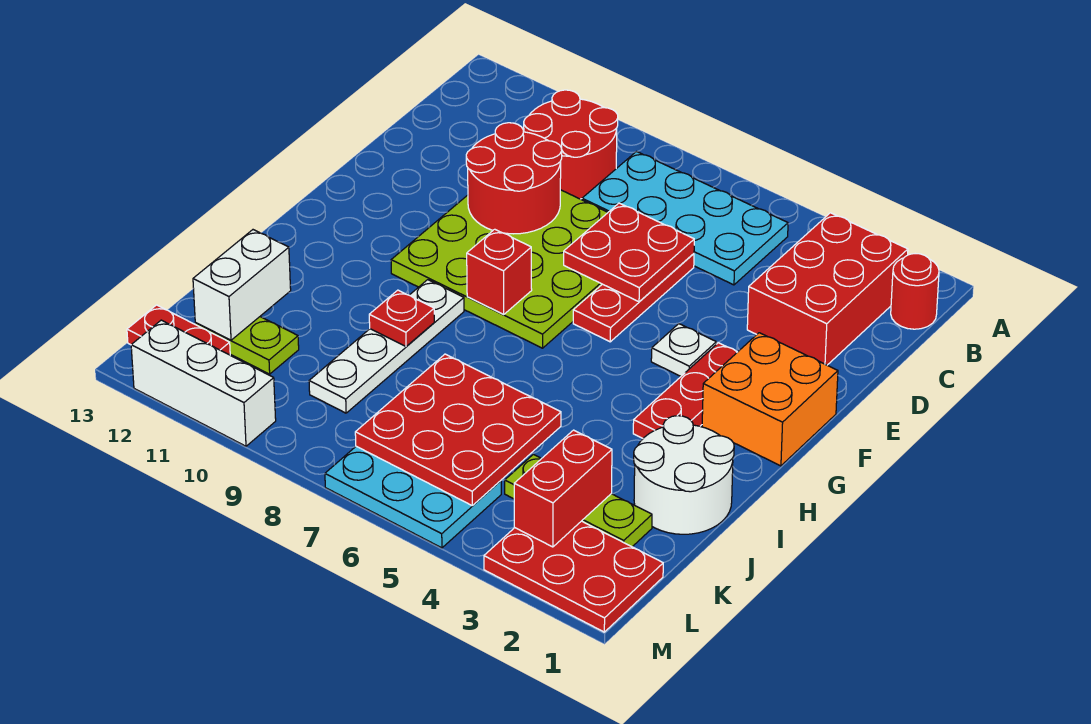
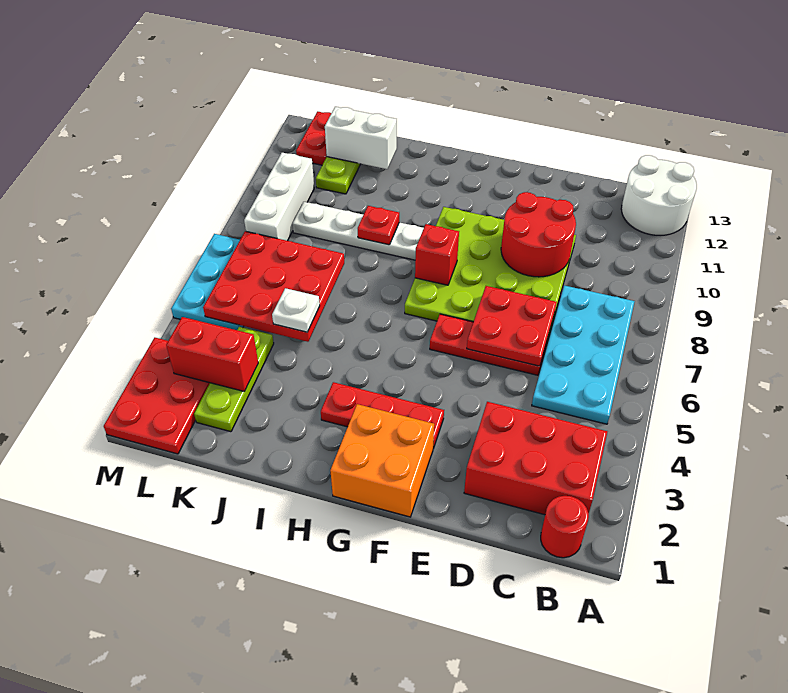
red 2x2 round brick [524,90,618,199] -> none
white 1x1 plate [651,324,716,376] -> white 1x1 plate moved to [272,288,320,332]
white 2x2 round brick [634,416,734,534] -> white 2x2 round brick moved to [621,155,697,235]
white 1x3 brick [131,320,276,446] -> white 1x3 brick moved to [244,153,314,241]

